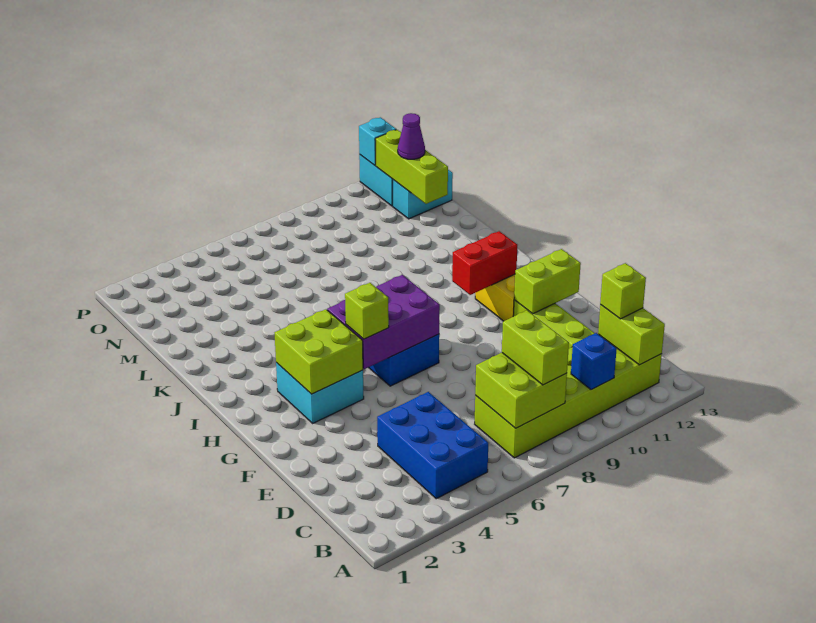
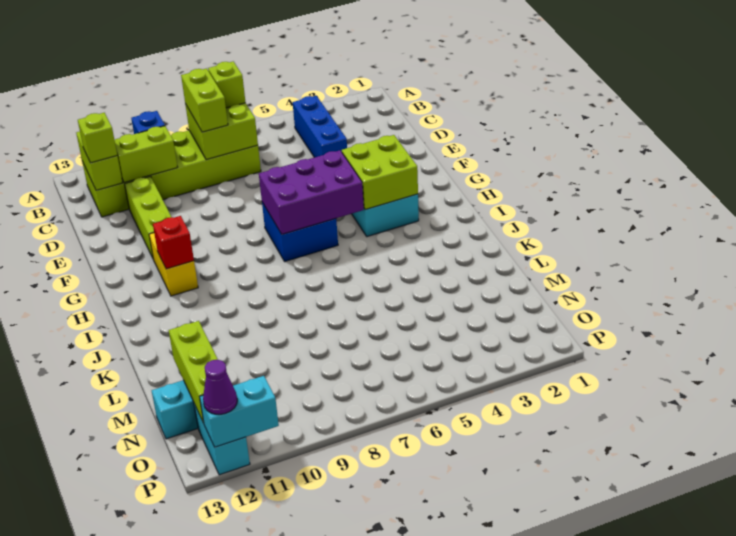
blue 2x3 brick [377,392,488,499] -> blue 1x3 brick [293,96,347,158]
lime 1x2 brick [514,249,581,314] -> lime 1x2 brick moved to [115,126,177,183]
lime 1x1 brick [345,283,389,339] -> lime 1x1 brick moved to [208,61,246,108]
red 1x2 brick [452,231,517,295] -> red 1x1 brick [153,216,194,269]
purple 1x1 cone [398,113,425,159] -> purple 1x1 cone moved to [203,360,237,414]
cyan 1x1 brick [359,117,396,166] -> cyan 1x2 brick [200,376,279,447]

